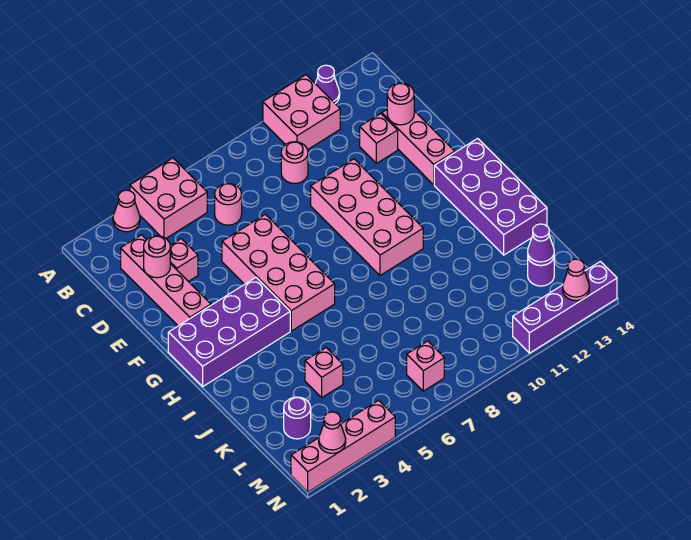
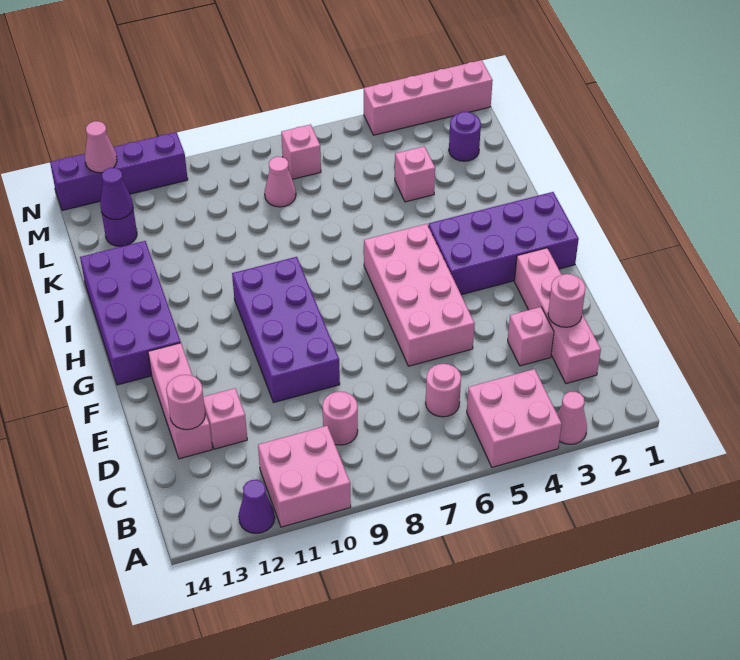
pink 2x4 brick [311,159,423,275] -> purple 2x4 brick [232,257,340,402]
pink 1x1 cone [319,412,346,453] -> pink 1x1 cone moved to [265,157,296,207]

